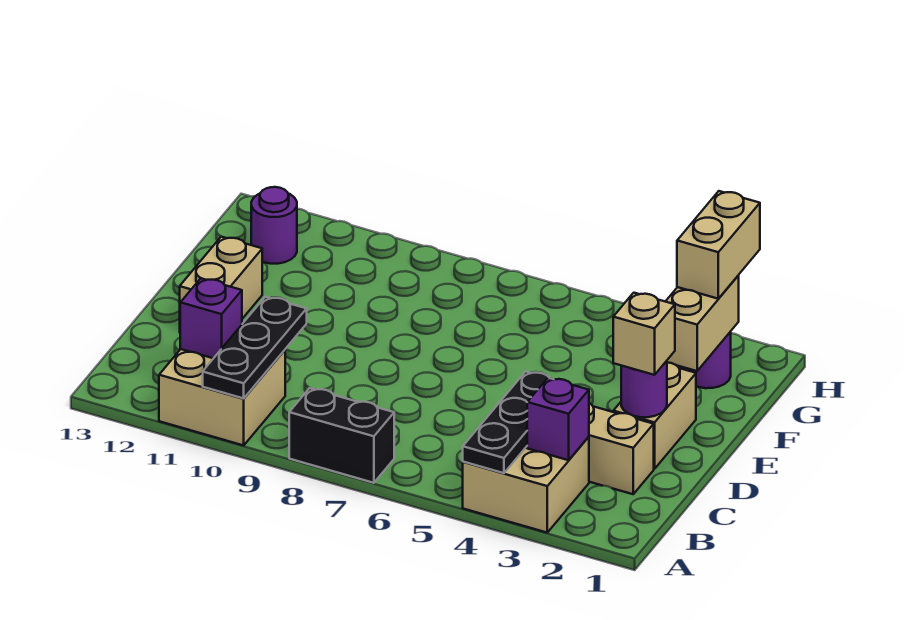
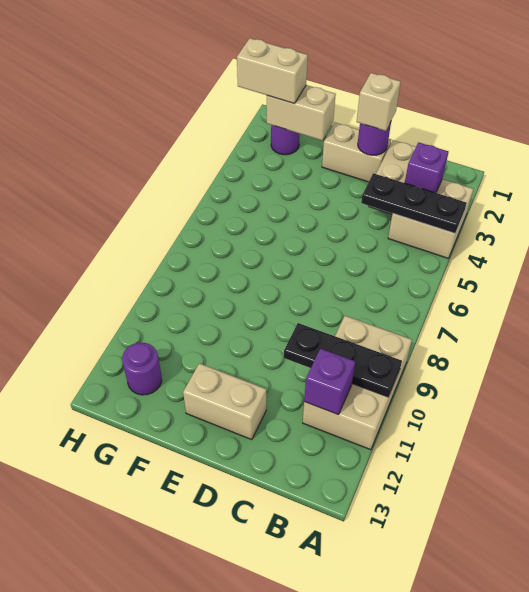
black 1x2 brick [289,388,394,483] -> none
tan 2x2 brick [159,349,285,445] -> tan 2x3 brick [303,316,412,450]

